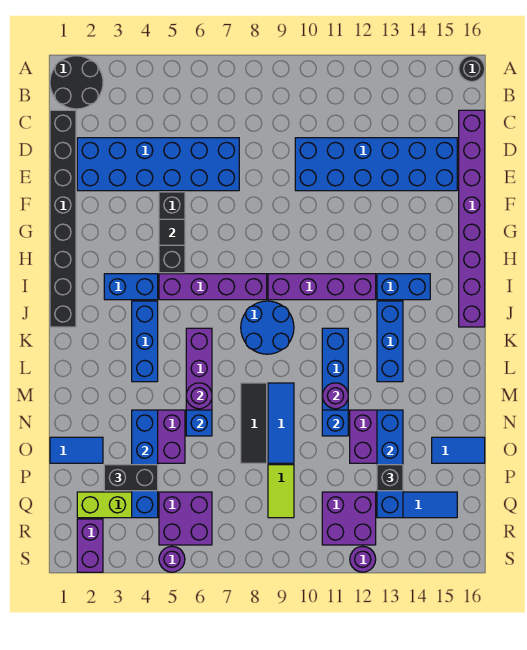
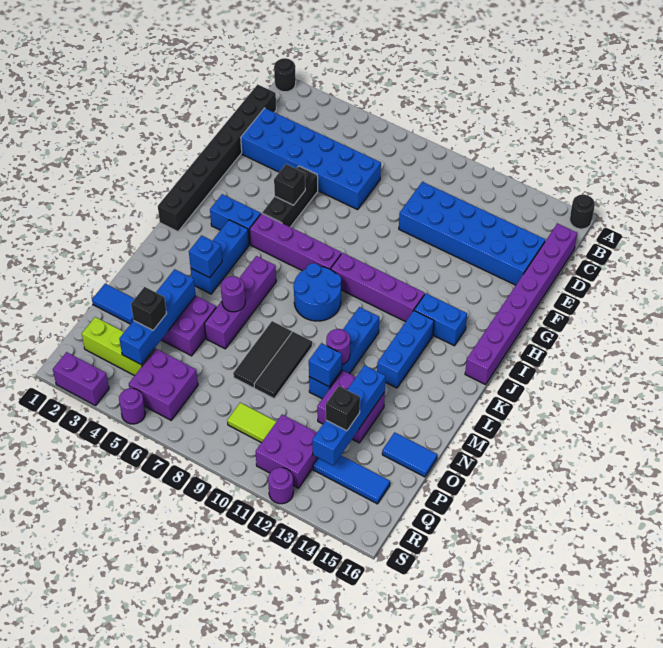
black 2x2 round brick [50,56,103,109] -> black 1x1 round brick [274,58,296,92]
black 1x1 tile [159,219,185,245] -> black 1x1 brick [274,164,305,205]
blue 1x3 tile [268,383,294,463] -> black 1x3 tile [254,332,312,398]
blue 1x1 brick [186,410,212,436] -> blue 1x1 brick moved to [189,235,222,278]
black 1x2 brick [104,465,158,491] -> black 1x1 brick [131,287,167,330]
lime 1x2 tile [268,465,294,518] -> lime 1x2 tile turned to [227,403,276,443]
purple 1x2 brick [77,519,103,572] -> purple 1x2 brick turned to [53,352,109,406]

